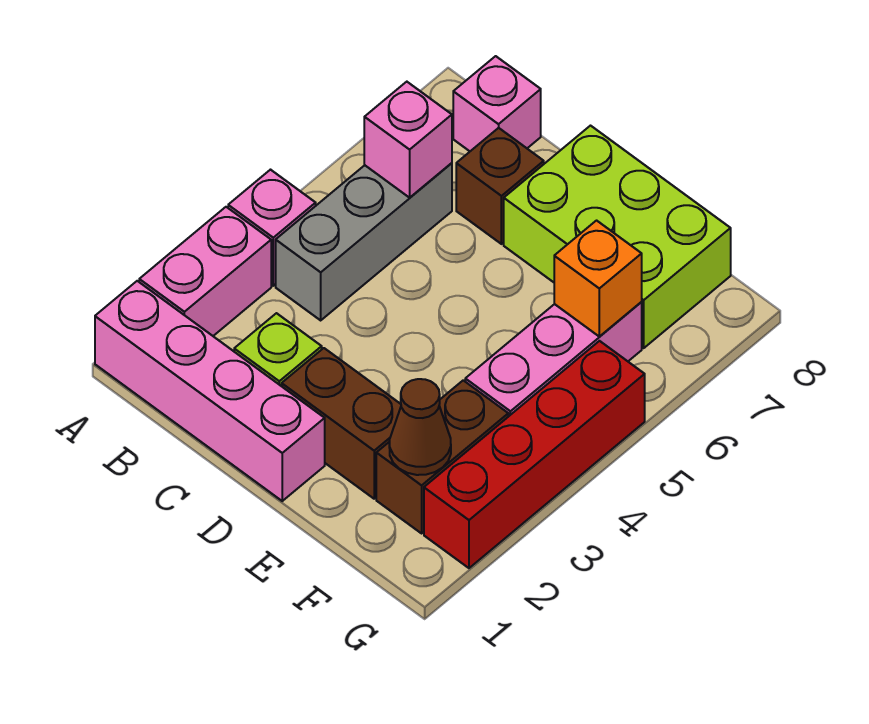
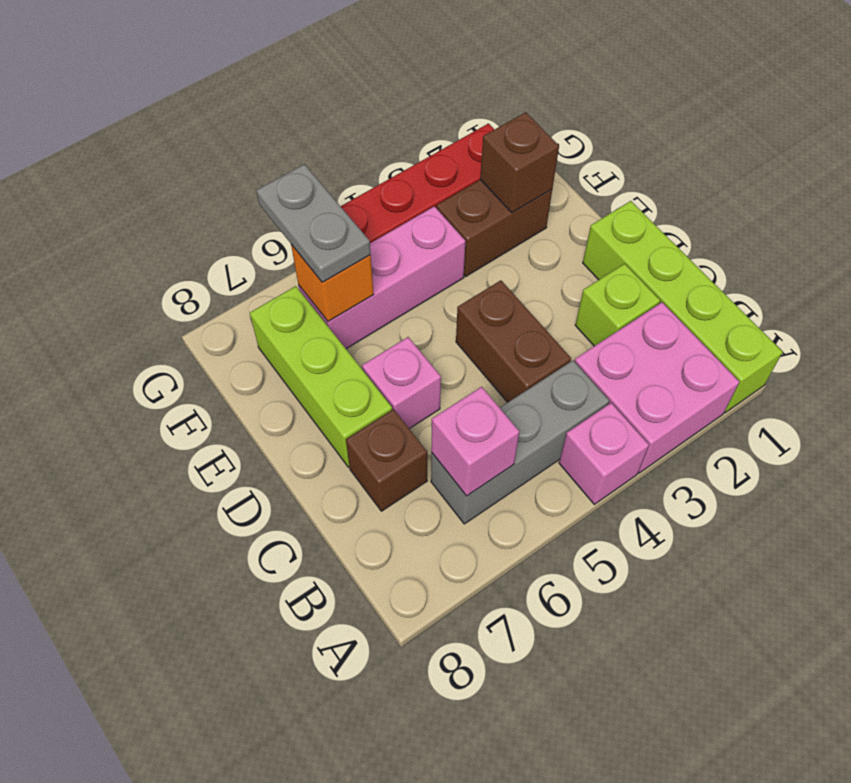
pink 1x4 brick [95,281,325,501] -> lime 1x4 brick [583,201,783,413]
pink 1x2 brick [139,207,271,336] -> pink 2x2 brick [575,302,739,473]
pink 1x1 brick [453,56,541,151] -> pink 1x1 brick moved to [362,337,441,429]
brown 1x2 brick [282,348,401,499] -> brown 1x2 brick moved to [456,280,571,403]
lime 2x3 brick [504,126,731,348] -> lime 1x3 brick [250,286,392,467]
brown 1x1 cone [389,379,451,475] -> brown 1x1 brick [480,112,559,213]
none -> grey 1x2 plate [256,164,371,282]

